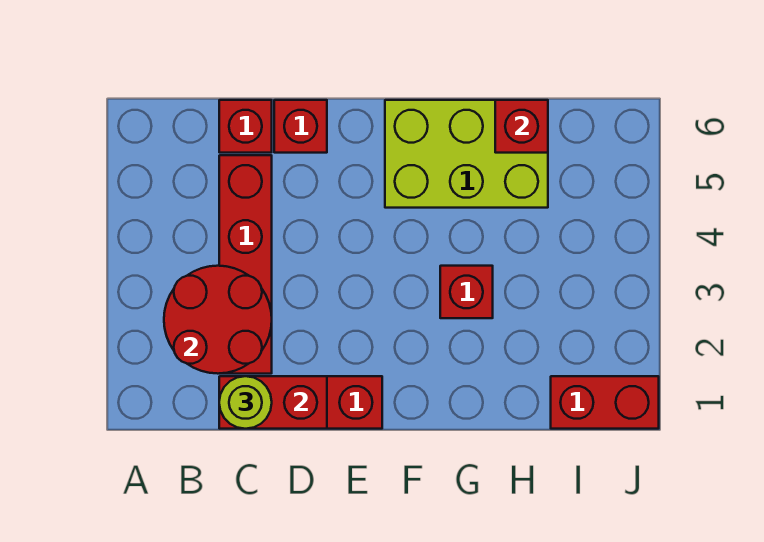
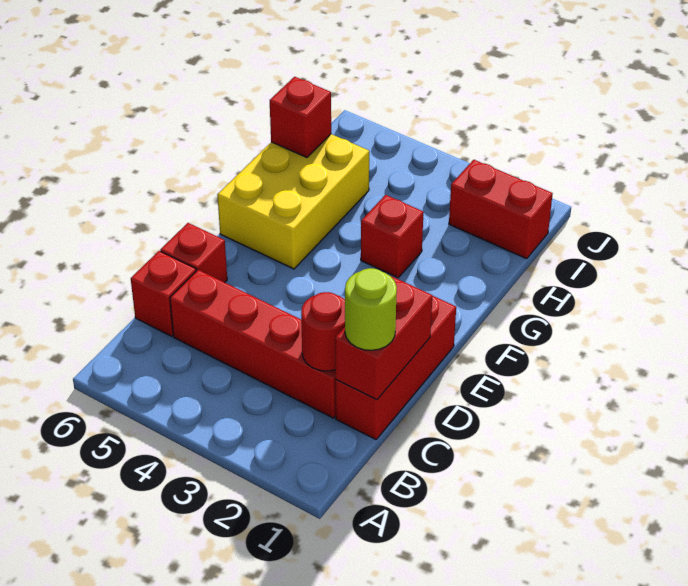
red 2x2 round brick [164,266,272,374] -> red 1x1 round brick [301,292,345,371]
lime 2x3 brick [385,100,548,208] -> yellow 2x3 brick [217,134,369,269]
red 1x2 brick [551,376,659,429] -> red 1x2 brick turned to [449,160,553,259]

